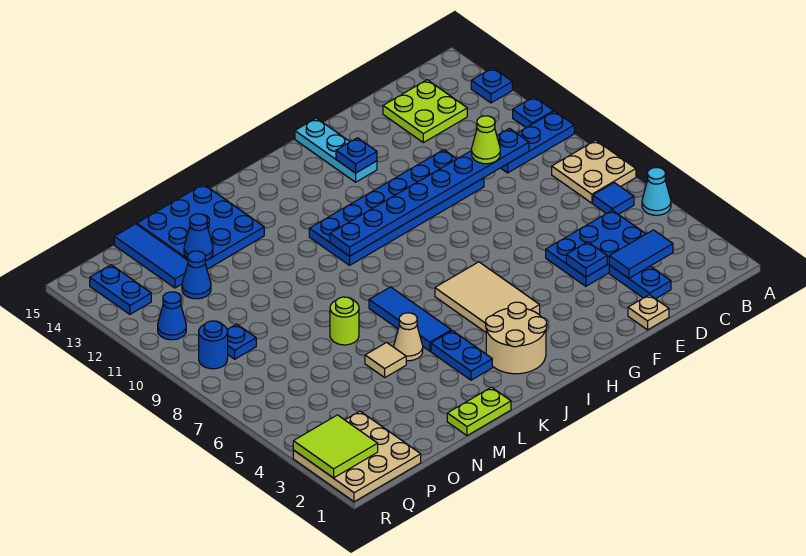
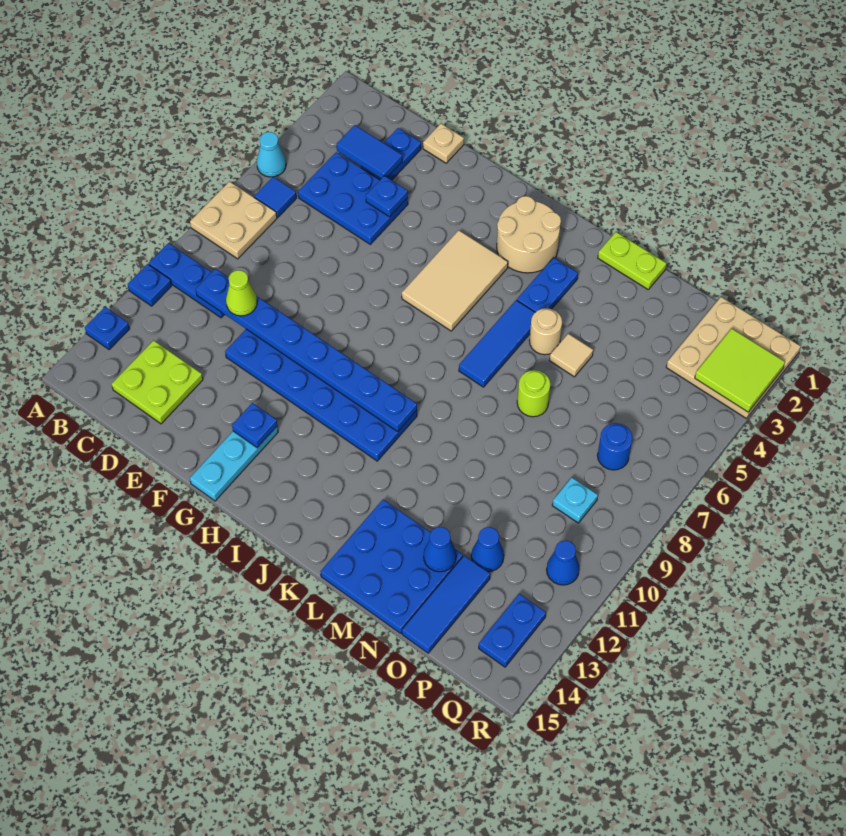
tan 1x1 cone [394,313,423,361] -> tan 1x1 round brick [529,308,562,355]
blue 1x1 plate [227,324,256,359] -> cyan 1x1 plate [552,478,598,523]
blue 1x1 round brick [199,321,228,369] -> blue 1x1 round brick moved to [598,423,633,470]

